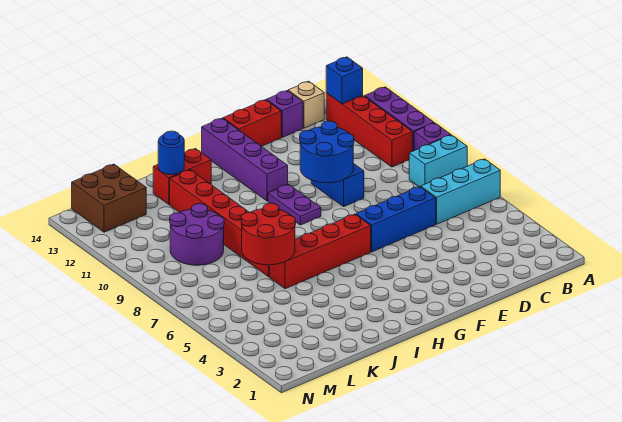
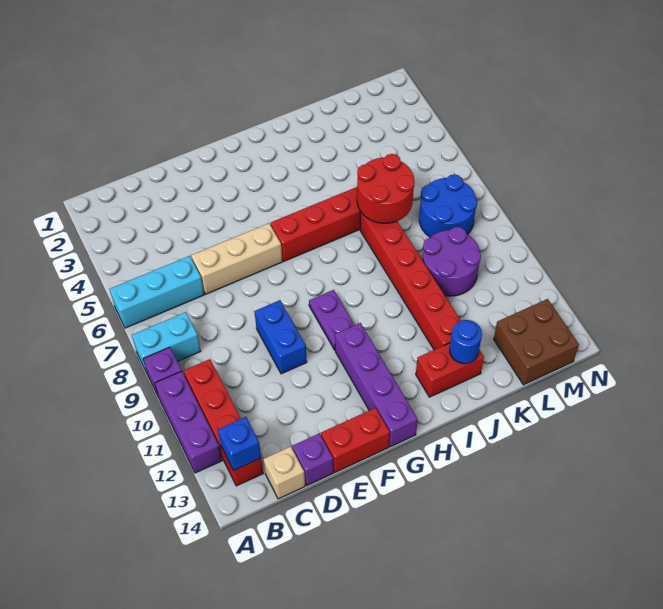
blue 1x3 brick [356,187,436,252] -> tan 1x3 brick [191,223,282,294]
blue 2x2 round brick [300,121,354,183] -> blue 2x2 round brick moved to [419,174,477,237]

